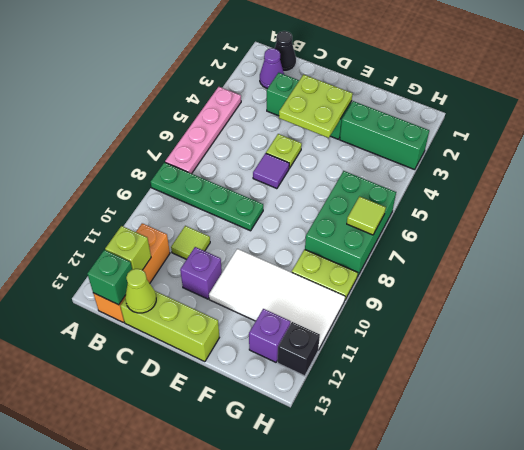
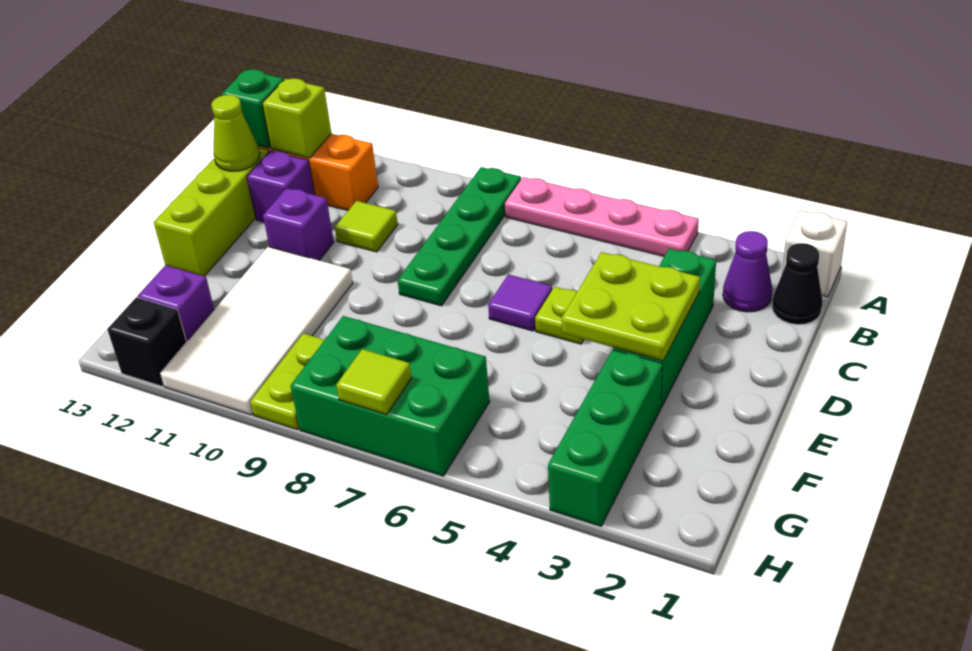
none -> white 1x1 brick [782,211,847,297]
none -> purple 1x1 brick [247,151,315,222]

